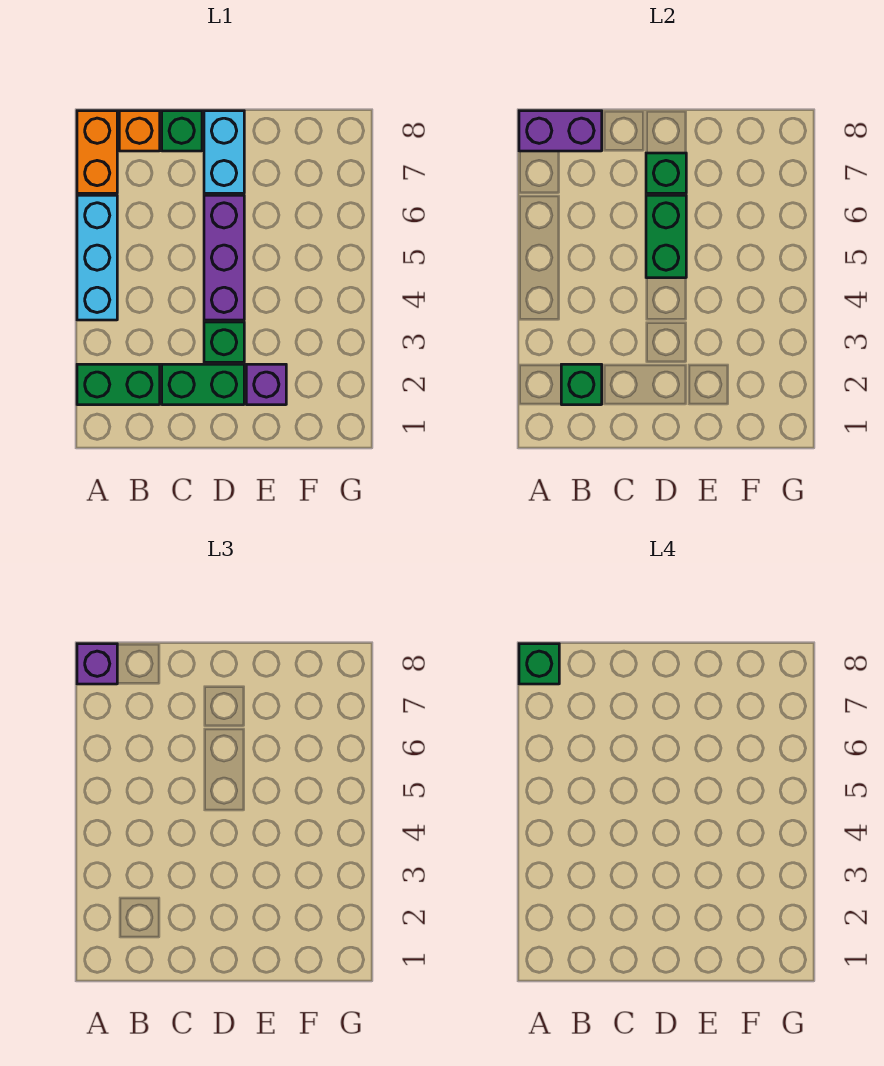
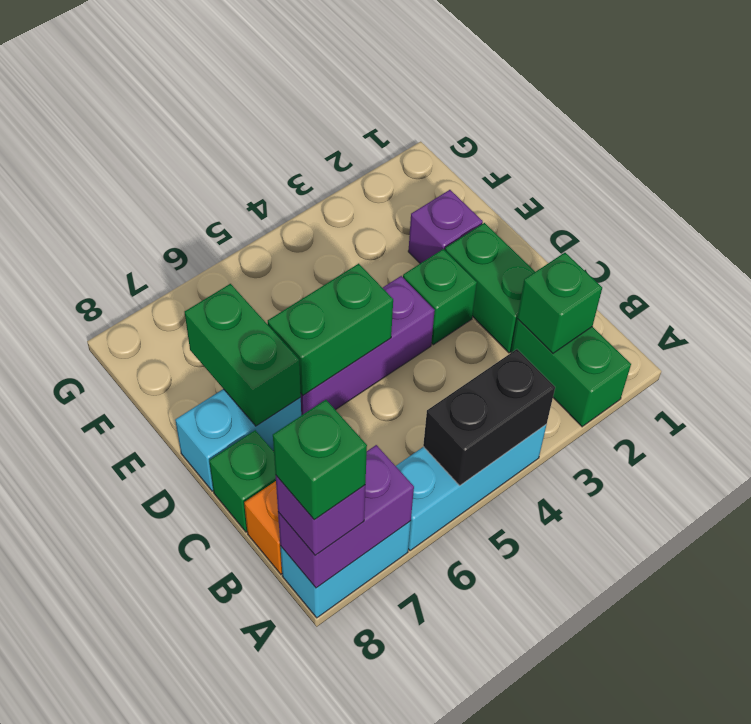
none -> black 1x2 brick [423,349,555,485]
orange 1x2 brick [77,111,117,193] -> cyan 1x2 brick [280,521,411,618]
purple 1x2 brick [519,111,602,151] -> purple 1x2 brick turned to [278,445,414,588]
green 1x1 brick [646,153,686,193] -> green 1x2 brick [185,284,301,426]

